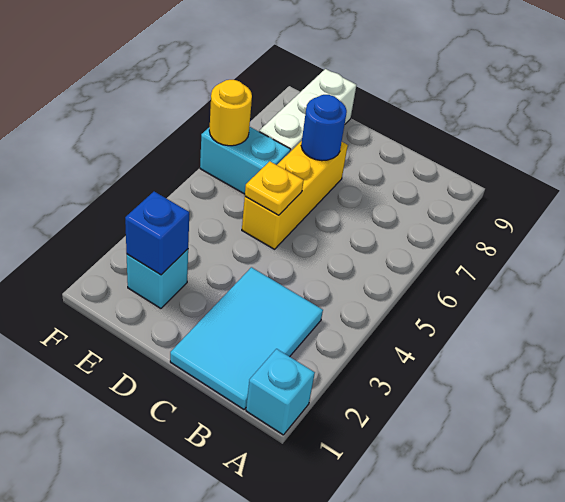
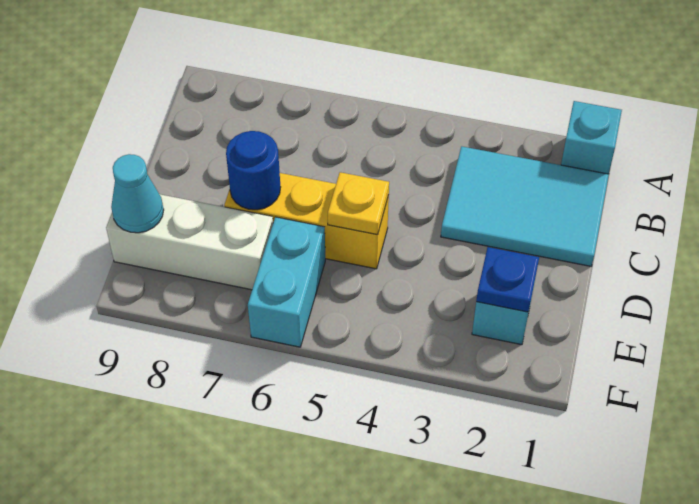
blue 1x1 brick [125,192,189,275] -> blue 1x1 plate [476,247,539,312]
none -> cyan 1x1 cone [111,154,164,233]
yellow 1x1 round brick [209,80,252,146] -> none

